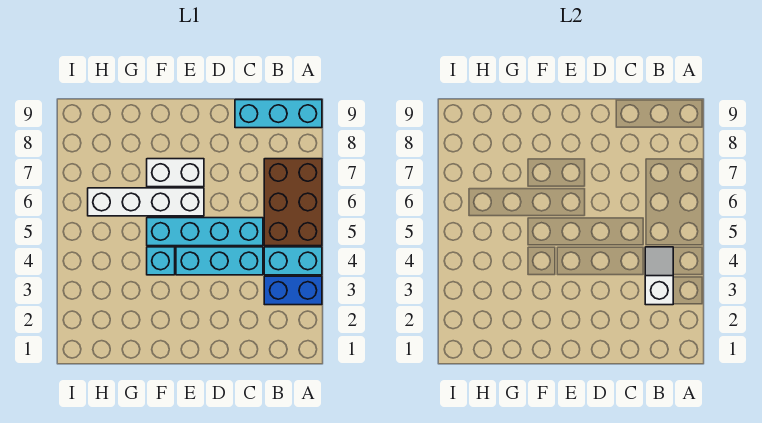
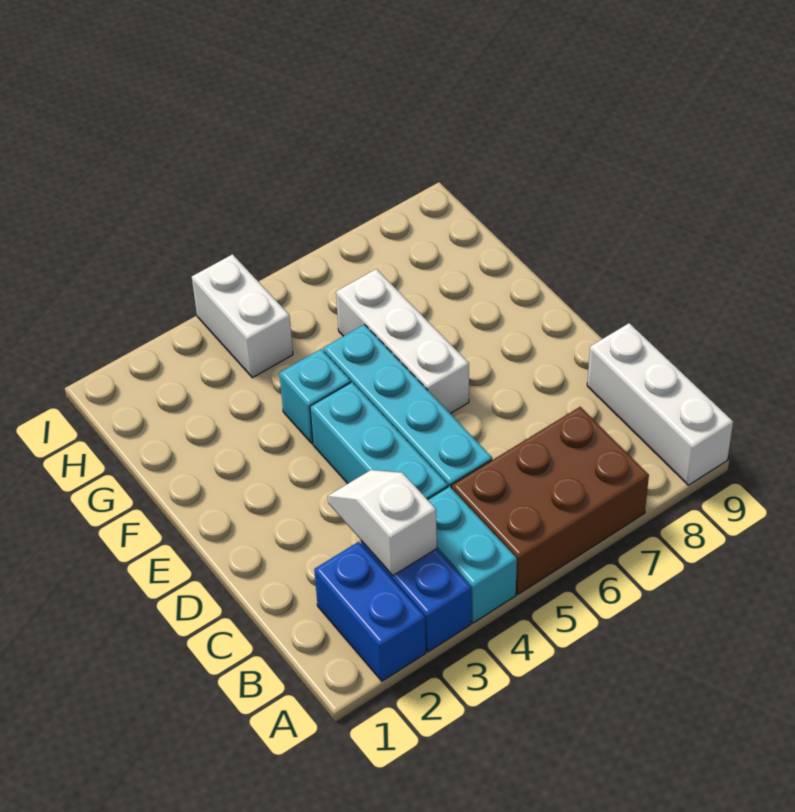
none -> blue 1x2 brick [314,542,426,681]
cyan 1x3 brick [235,100,322,128] -> white 1x3 brick [587,323,733,485]
white 1x2 slope [645,247,673,305] -> white 1x2 slope turned to [328,470,437,576]
white 1x4 brick [88,188,204,216] -> white 1x3 brick [336,269,469,414]
white 1x2 brick [147,159,204,187] -> white 1x2 brick moved to [192,254,293,378]

